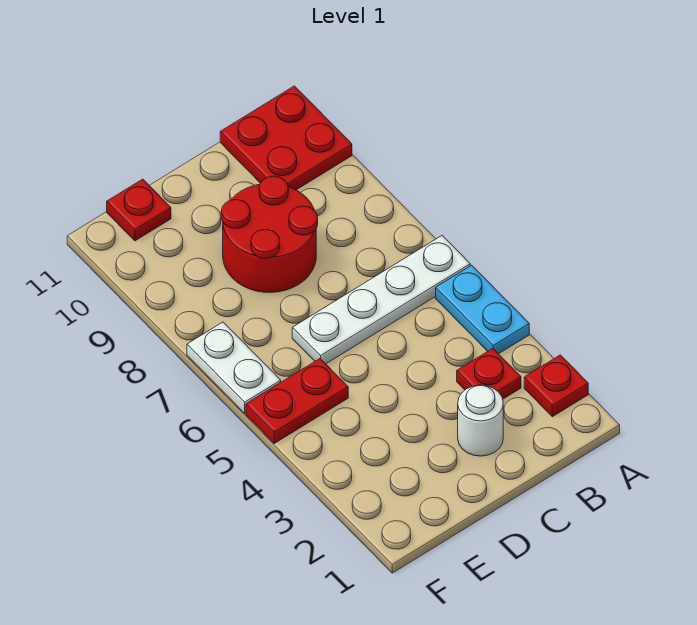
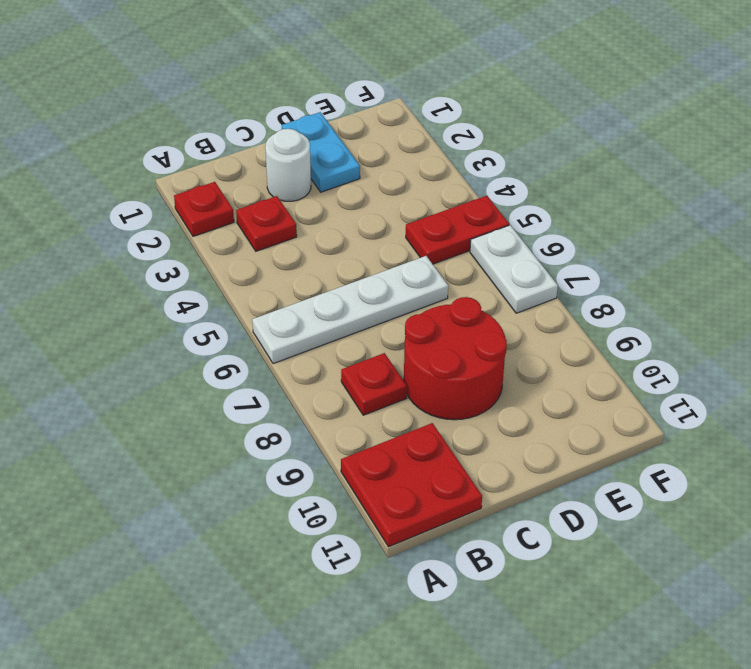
cyan 1x2 plate [436,265,529,354] -> cyan 1x2 plate moved to [282,112,360,192]
red 1x1 plate [107,179,171,241] -> red 1x1 plate moved to [341,353,407,415]

